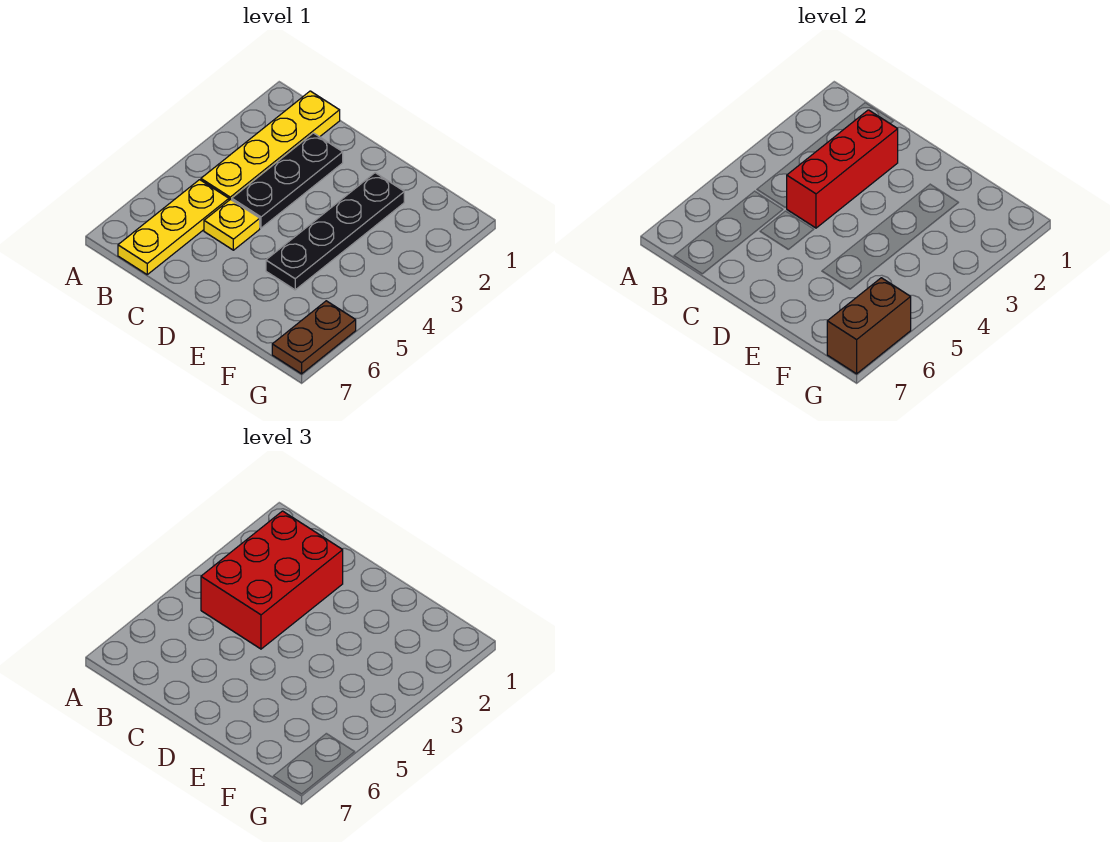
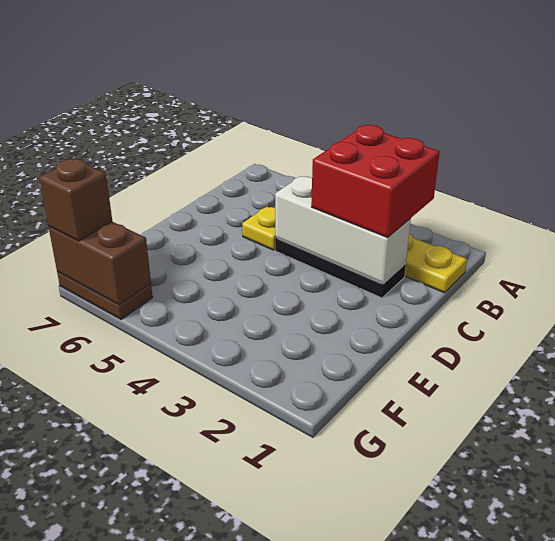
red 2x3 brick [201,511,343,649] -> red 2x2 brick [311,125,440,237]
yellow 1x3 plate [118,180,229,274] -> none
red 1x3 brick [787,110,898,228] -> white 1x3 brick [275,176,411,284]
black 1x4 plate [266,173,404,290] -> none
none -> brown 1x1 brick [39,159,112,241]

